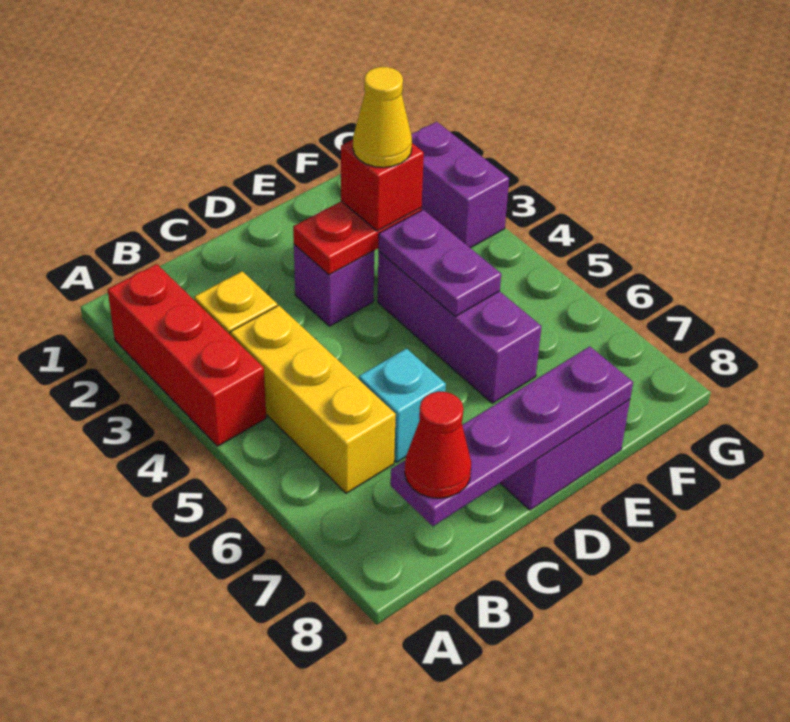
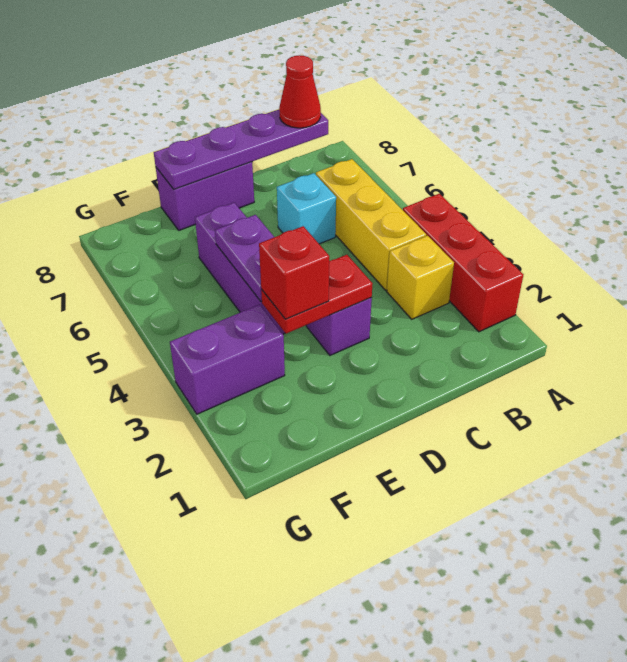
yellow 1x1 cone [353,67,412,167] -> none
purple 1x2 brick [411,122,509,248] -> purple 1x2 brick turned to [170,305,285,414]

